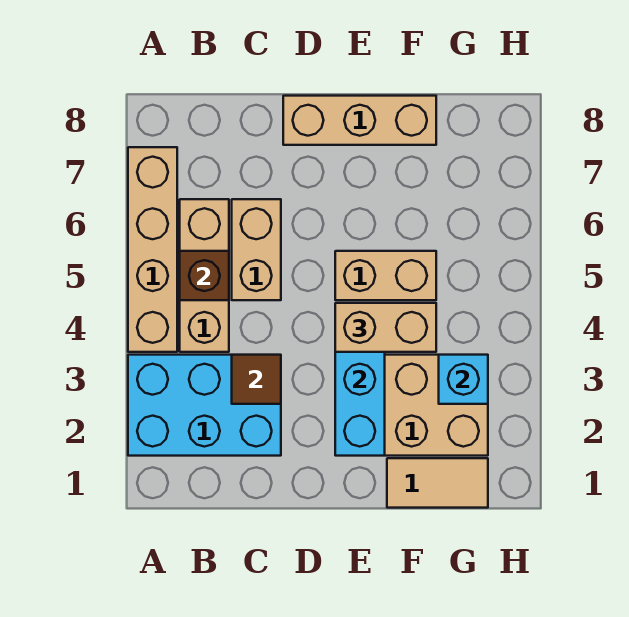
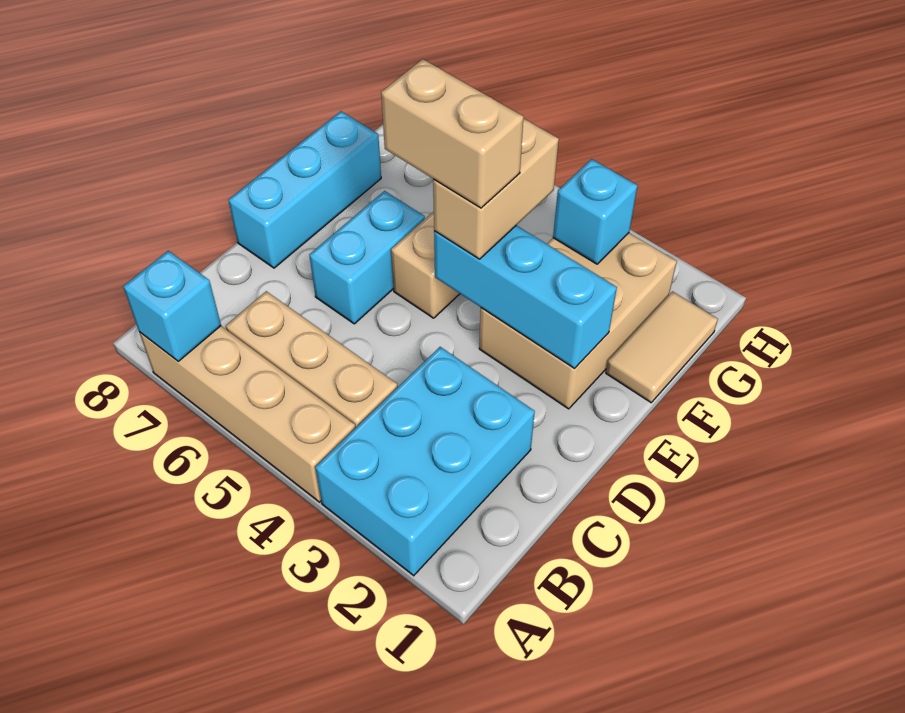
none -> cyan 1x1 brick [123,251,221,361]
brown 1x1 brick [180,251,229,300] -> none
brown 1x1 tile [232,355,281,404] -> none
tan 1x2 brick [232,199,281,300] -> tan 1x2 brick moved to [381,59,523,208]
none -> cyan 1x2 brick [309,191,425,324]
tan 1x3 brick [283,96,436,145] -> cyan 1x3 brick [229,111,381,268]

